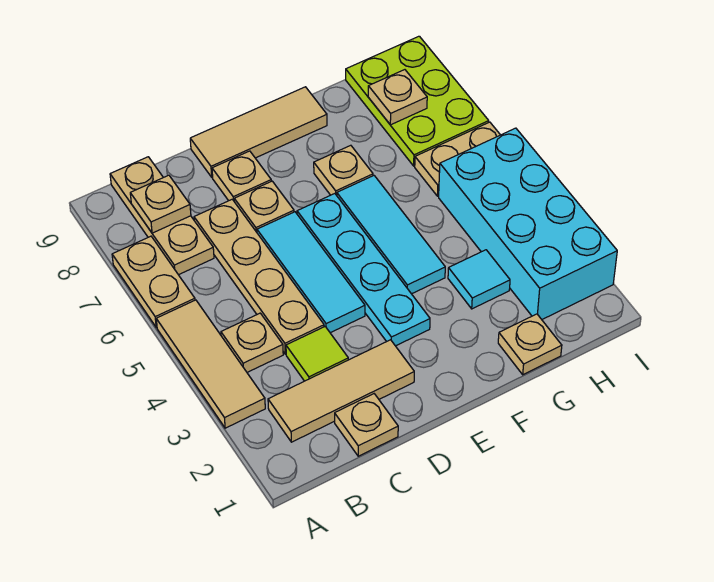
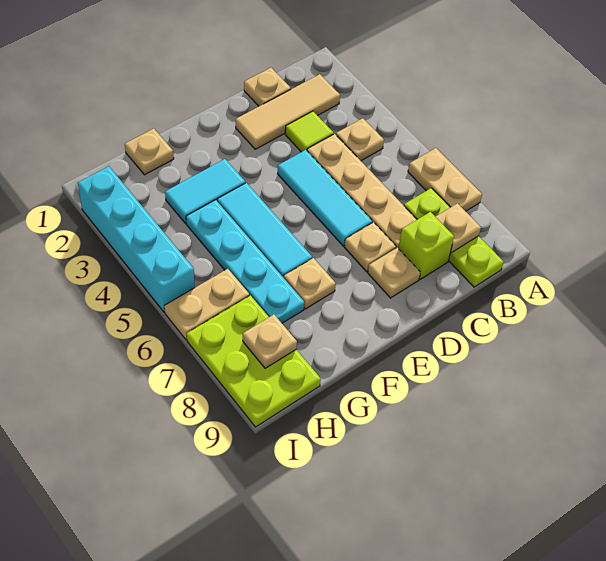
tan 1x3 tile [156,300,265,428] -> none
tan 1x3 plate [110,157,214,275] -> lime 1x3 plate [404,188,504,287]
none -> lime 1x1 brick [398,212,454,279]
tan 1x3 tile [190,87,327,177] -> none
cyan 1x4 plate [297,194,430,346] -> cyan 1x4 plate moved to [186,200,304,323]
cyan 1x1 tile [448,250,510,309] -> cyan 1x2 tile [165,159,245,223]
cyan 2x4 brick [439,128,617,319] -> cyan 1x4 brick [78,166,195,312]

